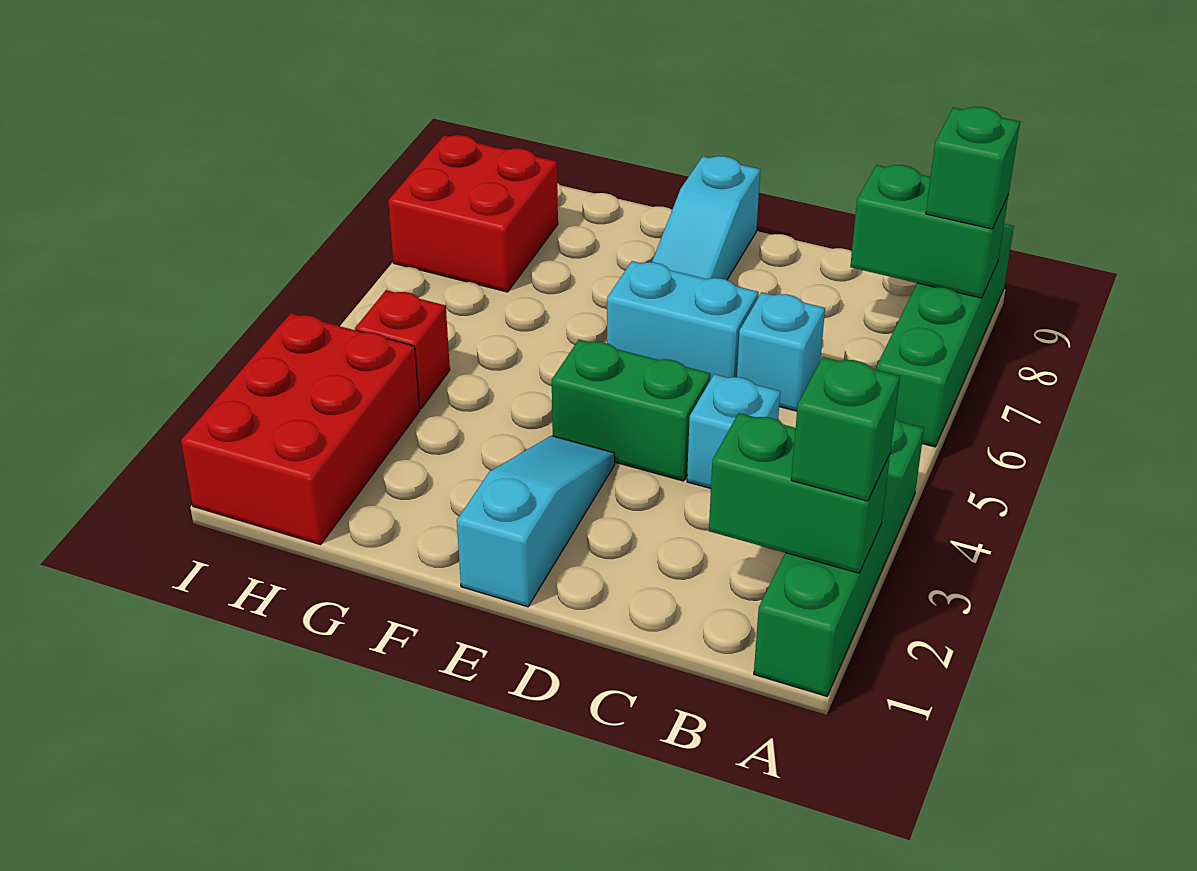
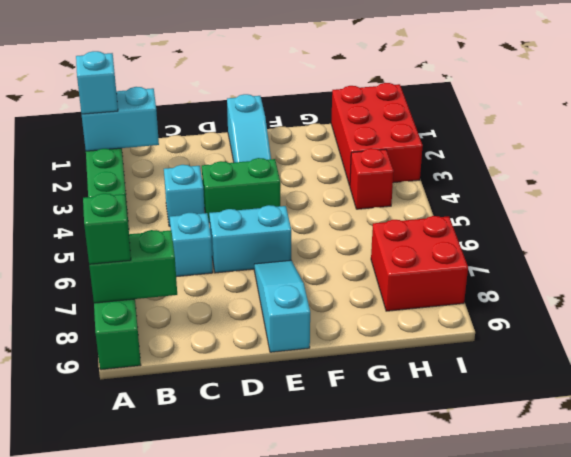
green 1x2 brick [709,413,890,573] -> cyan 1x2 brick [81,87,159,151]
green 1x1 brick [791,357,900,501] -> cyan 1x1 brick [76,51,118,114]

